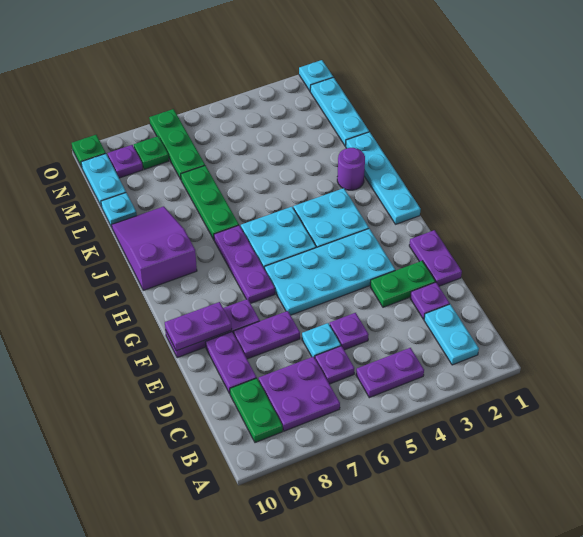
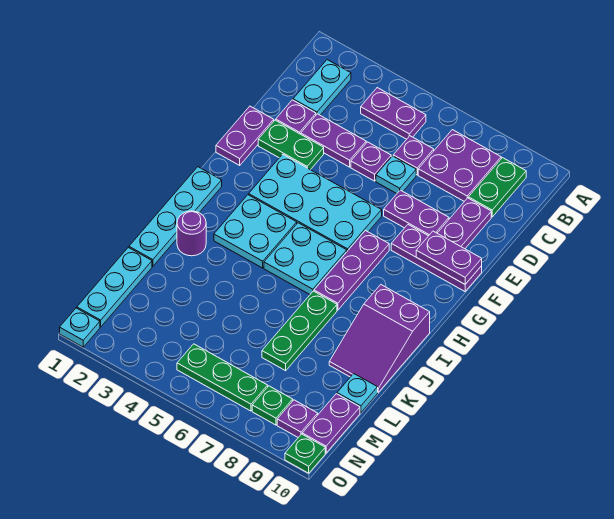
none -> purple 1x2 plate [301,114,366,167]
green 1x3 plate [149,109,205,179] -> green 1x3 plate turned to [177,344,268,411]
cyan 1x2 plate [81,154,126,207] -> purple 1x2 plate [302,394,360,453]

